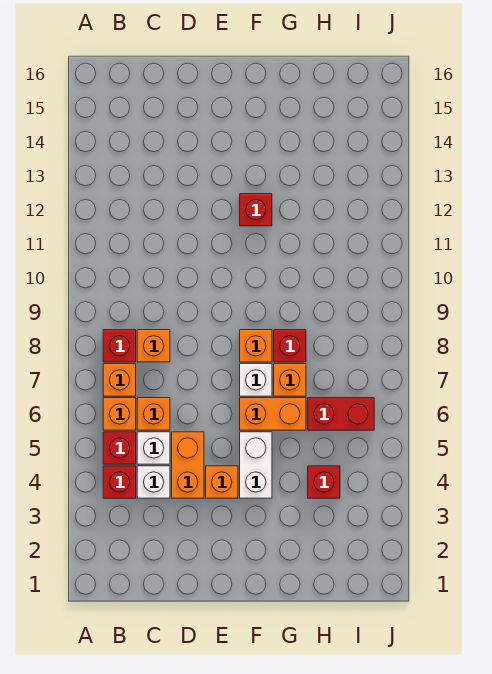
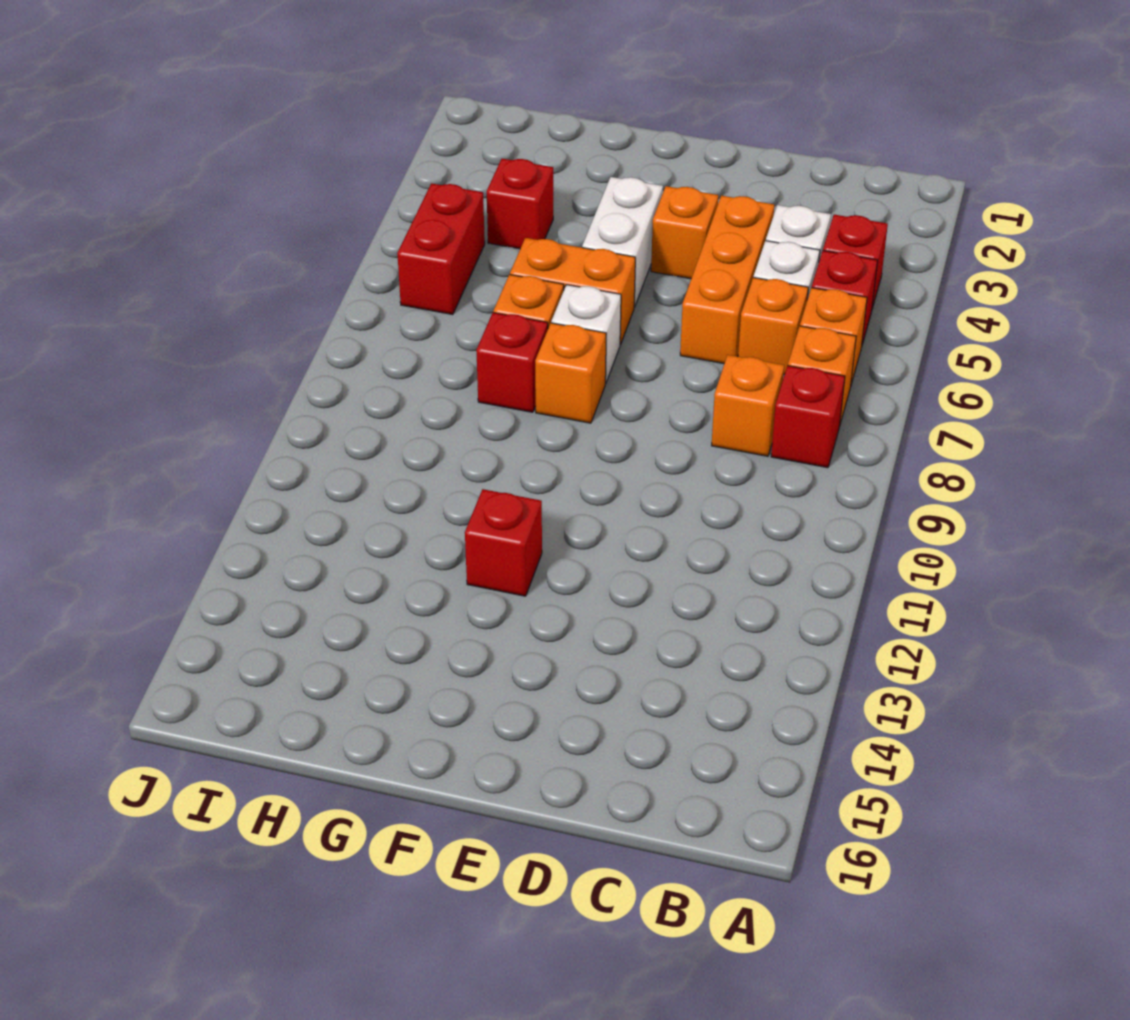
orange 1x2 brick [172,432,204,498] -> orange 1x3 brick [680,195,774,364]
red 1x2 brick [308,398,374,430] -> red 1x2 brick turned to [397,183,485,315]

